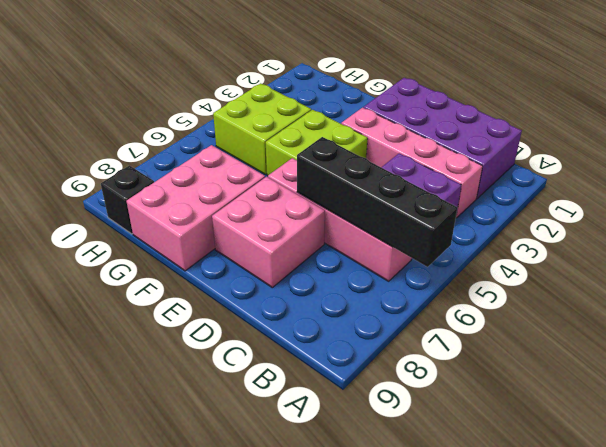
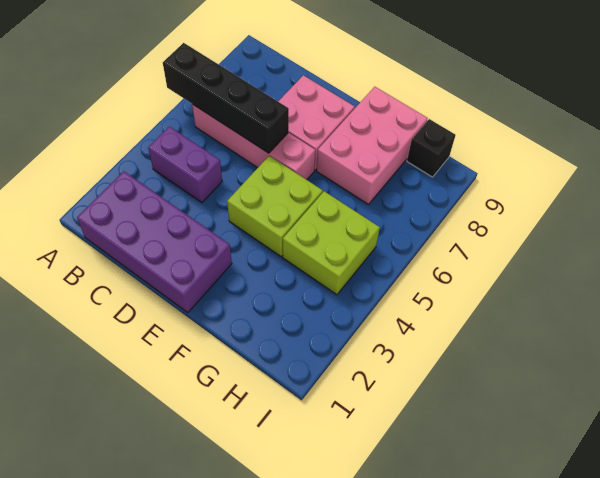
pink 1x4 brick [341,108,483,218] -> none

